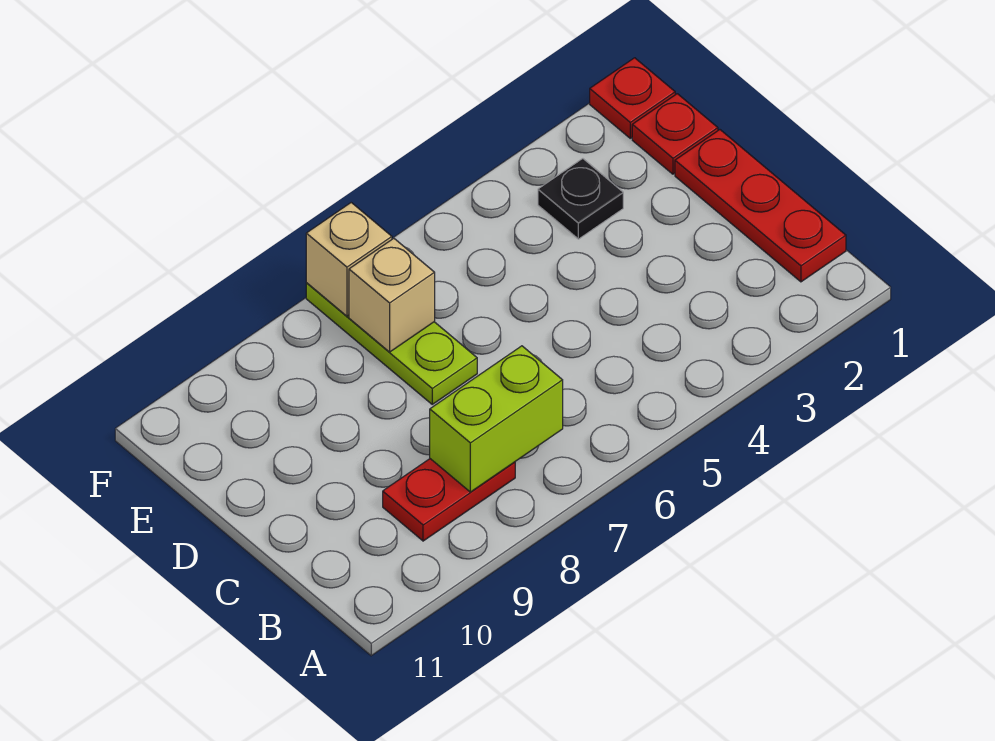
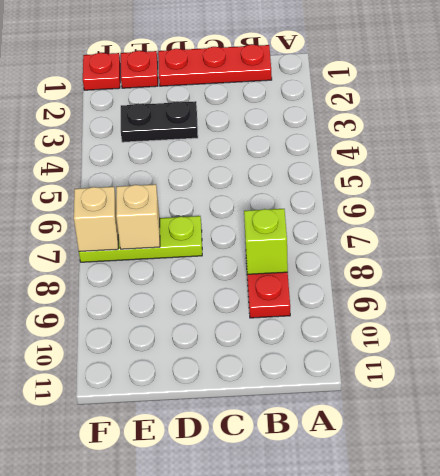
lime 1x2 brick [430,346,563,492] -> lime 1x1 brick [244,209,288,274]
black 1x1 plate [538,159,623,239] -> black 1x2 plate [121,101,198,142]

